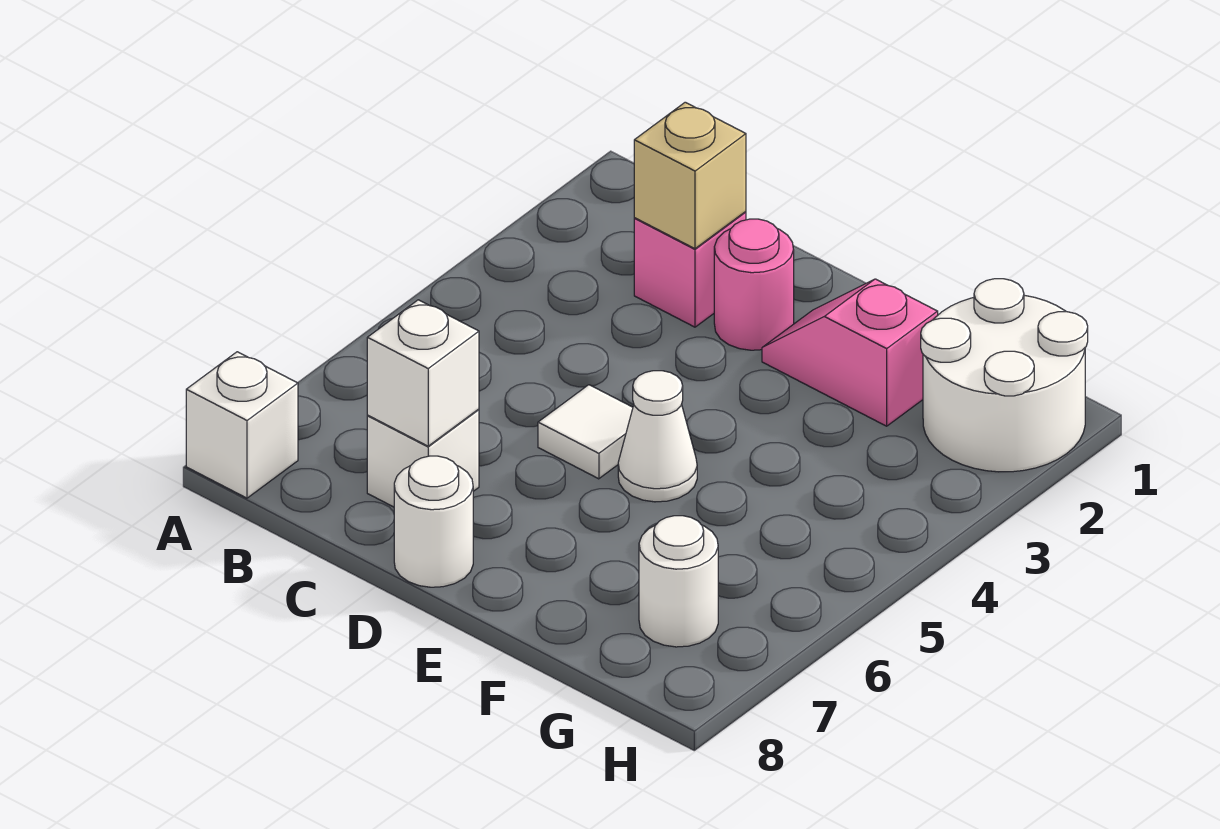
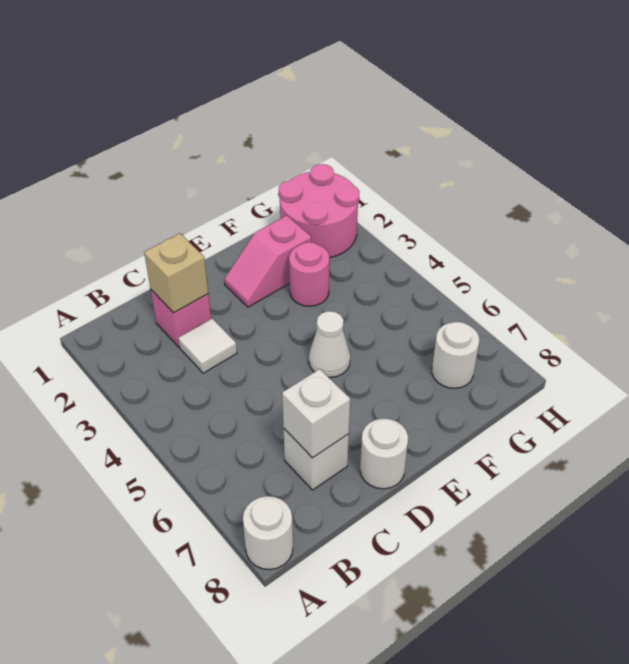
white 1x1 brick [186,352,298,498] -> white 1x1 round brick [243,496,293,570]
pink 1x1 round brick [714,219,794,350] -> pink 1x1 round brick moved to [289,242,329,306]
white 1x1 tile [538,385,633,479] -> white 1x1 tile moved to [178,319,237,373]
white 2x2 round brick [921,279,1088,472] -> pink 2x2 round brick [279,164,359,258]

